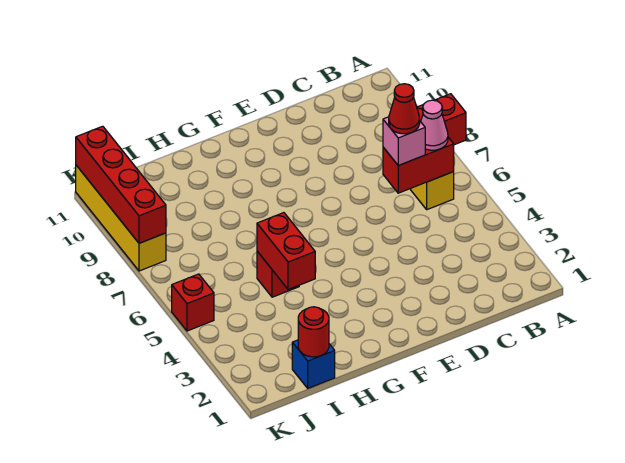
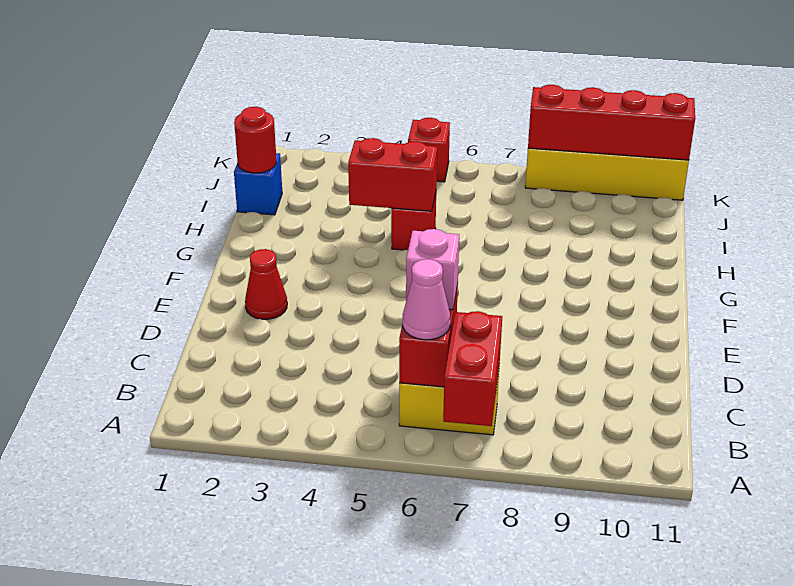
red 1x1 cone [389,84,420,134] -> red 1x1 cone moved to [245,249,287,319]

